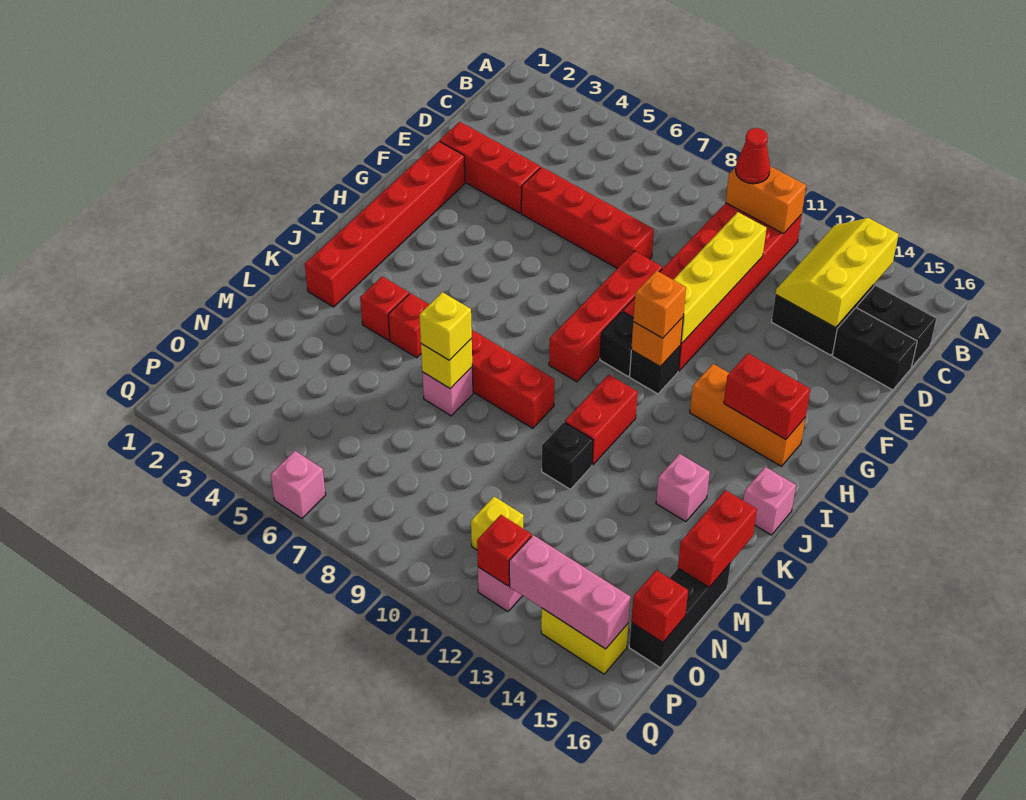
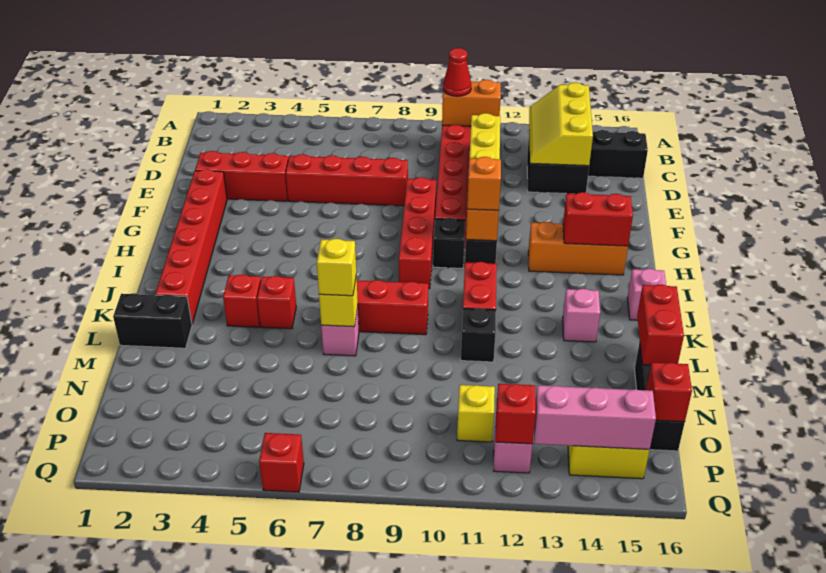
black 1x2 brick [832,308,917,390] -> black 1x2 brick moved to [113,293,192,348]
pink 1x1 brick [271,451,326,519] -> red 1x1 brick [259,433,304,492]

